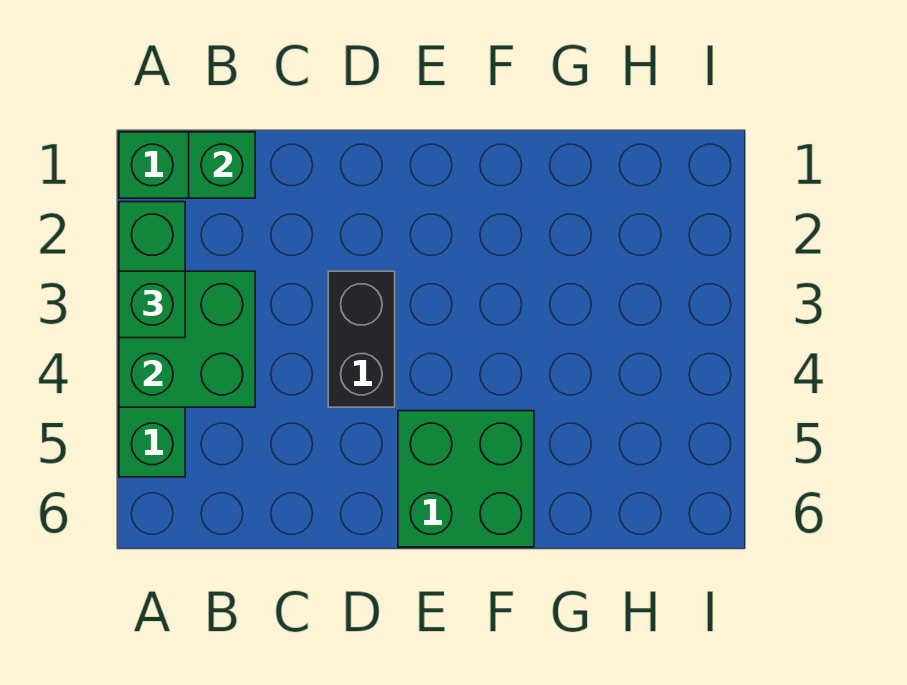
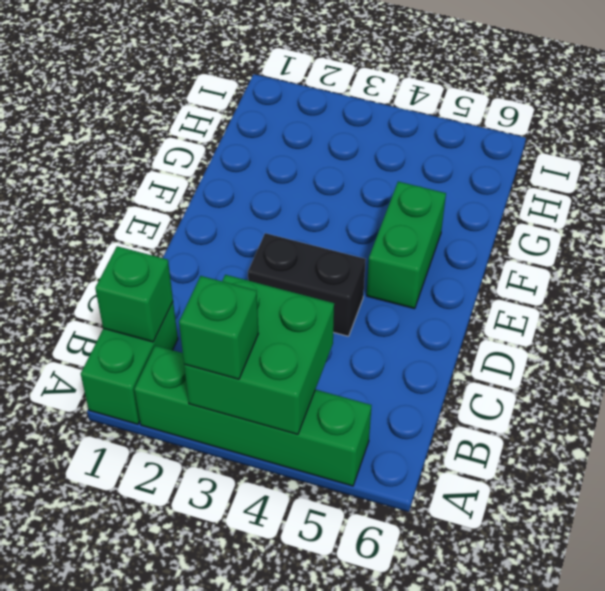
green 2x2 brick [398,411,534,547] -> green 1x2 brick [367,182,446,309]

